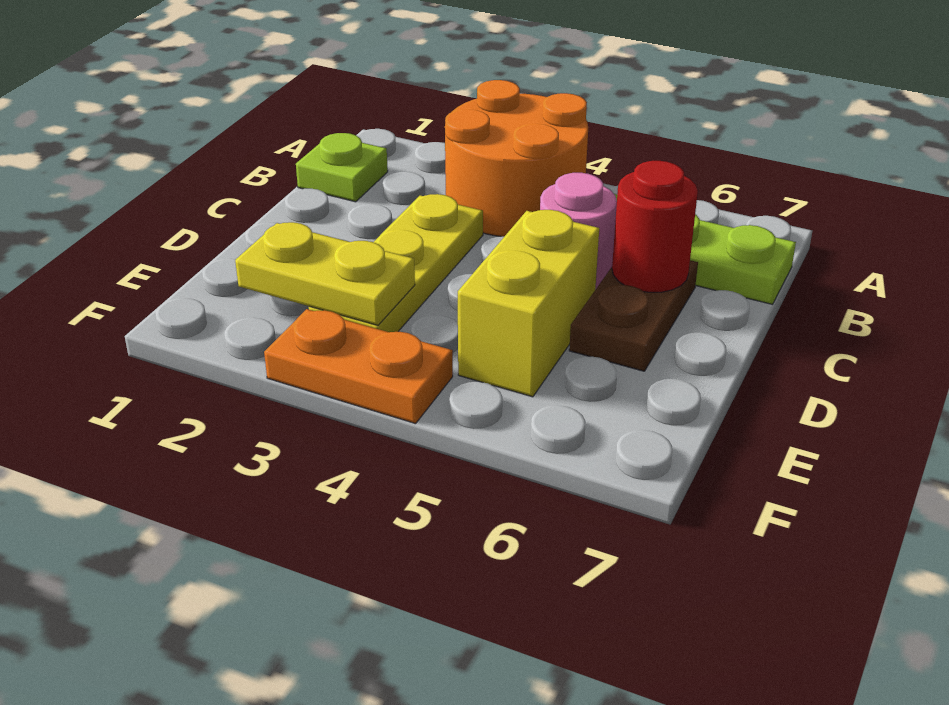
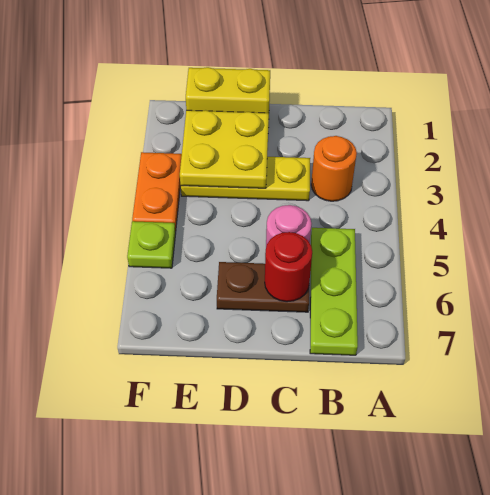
orange 2x2 round brick [445,80,588,237] -> orange 1x1 round brick [311,136,357,201]
lime 1x1 plate [296,133,388,202] -> lime 1x1 plate moved to [127,221,176,268]
yellow 1x2 brick [458,210,599,397] -> yellow 1x2 brick moved to [186,67,270,127]
yellow 1x2 plate [235,222,415,325] -> yellow 2x2 plate [180,110,269,188]

